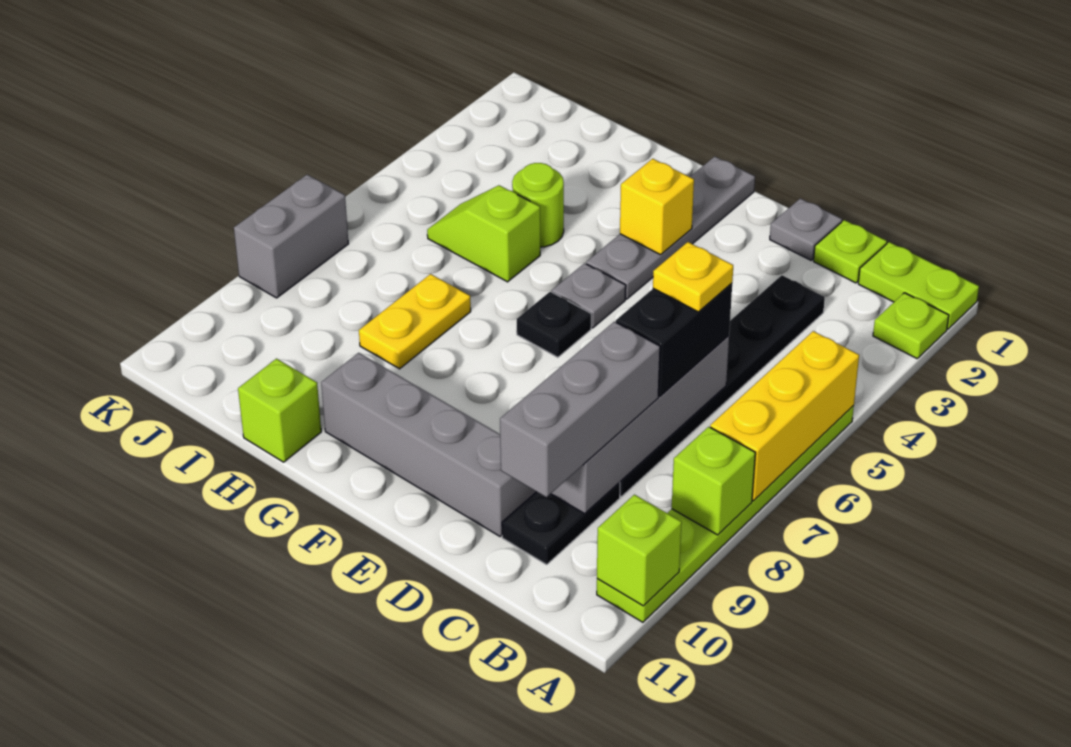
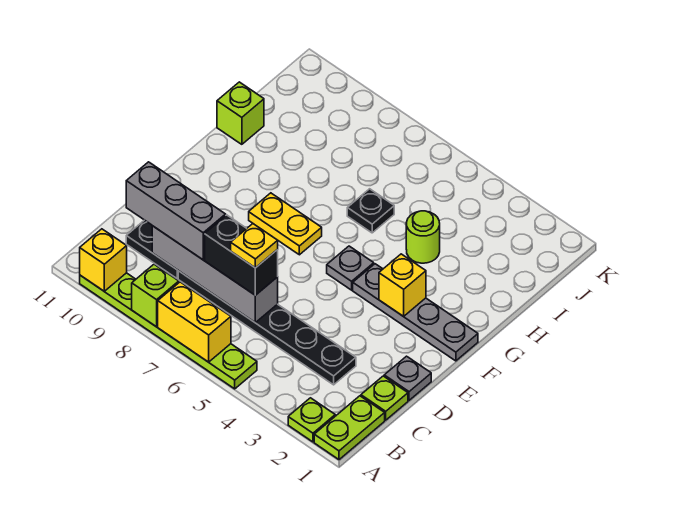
yellow 1x3 brick [710,331,859,501] -> yellow 1x2 brick [158,282,231,362]
lime 1x1 brick [597,495,682,606] -> yellow 1x1 brick [80,229,127,291]
grey 1x4 brick [321,353,536,536] -> none
black 1x1 plate [517,292,591,357] -> black 1x1 plate moved to [347,189,394,233]
lime 1x2 slope [427,185,540,282] -> none
yellow 1x2 plate [359,274,471,369] -> yellow 1x2 plate moved to [249,193,322,255]
grey 1x2 brick [234,175,349,298] -> none

